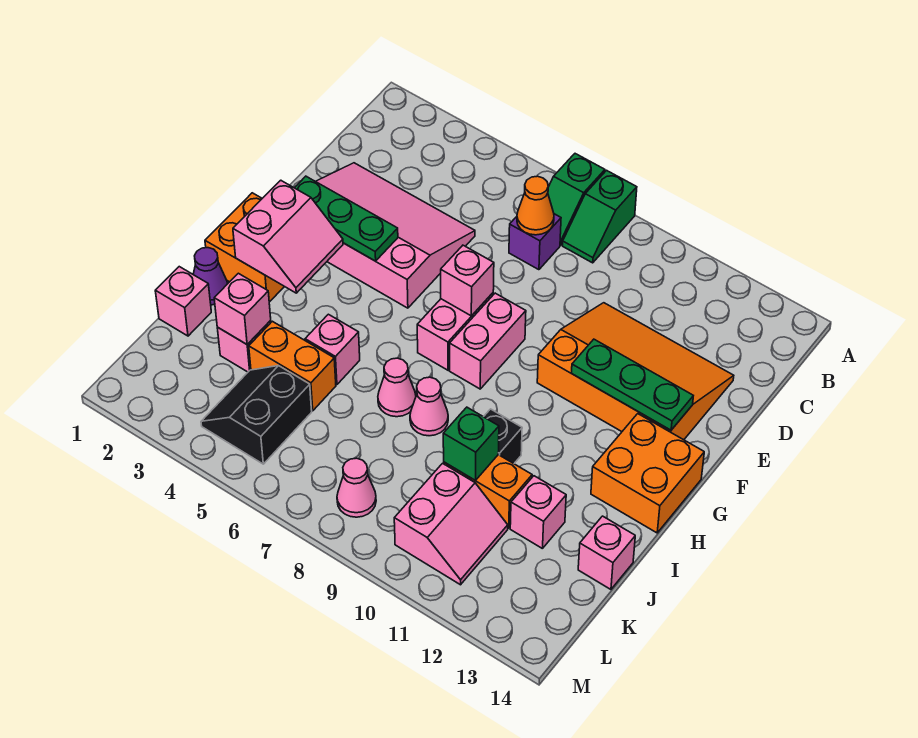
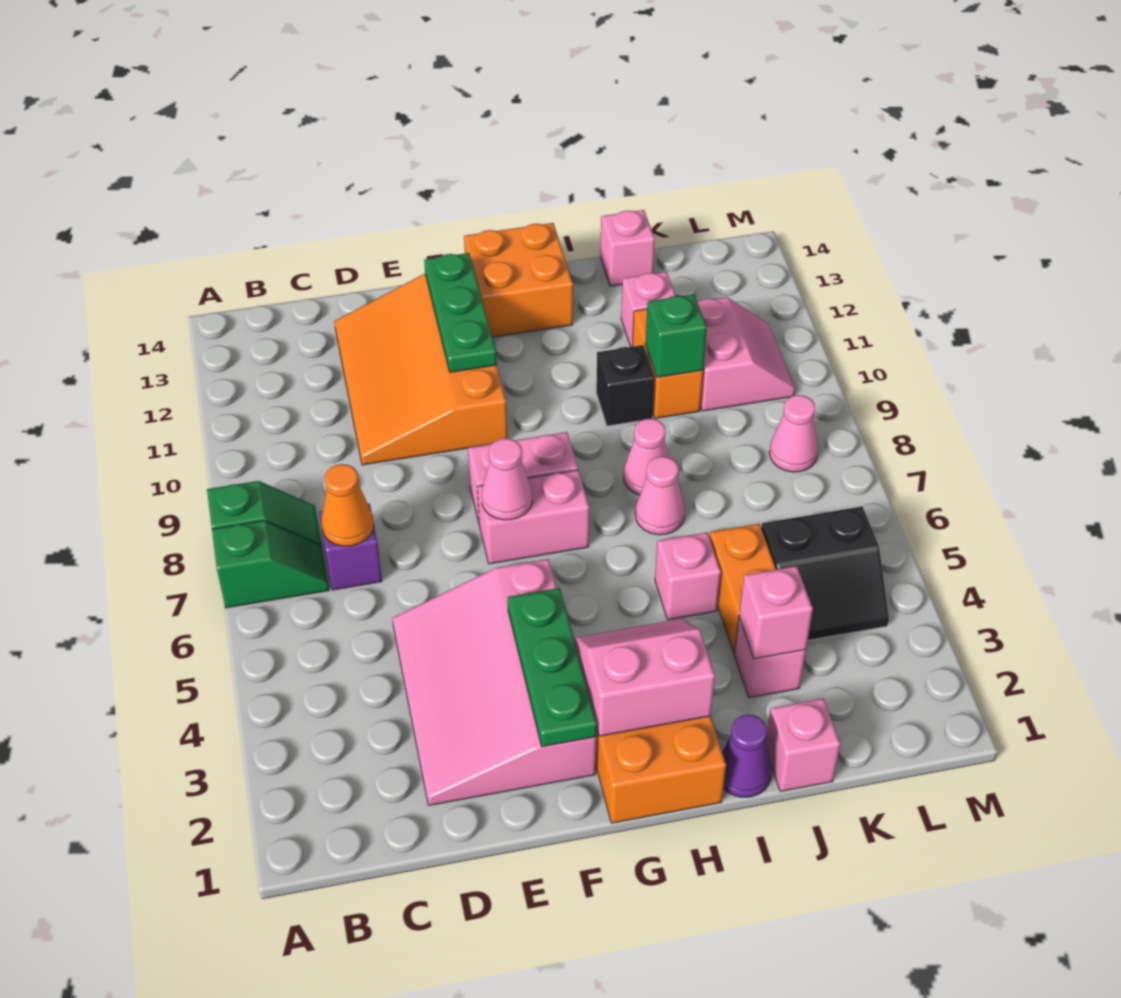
pink 1x1 brick [441,245,494,316] -> pink 1x1 cone [482,438,532,520]
pink 2x2 slope [394,463,508,585] -> pink 2x2 slope turned to [697,297,795,411]

